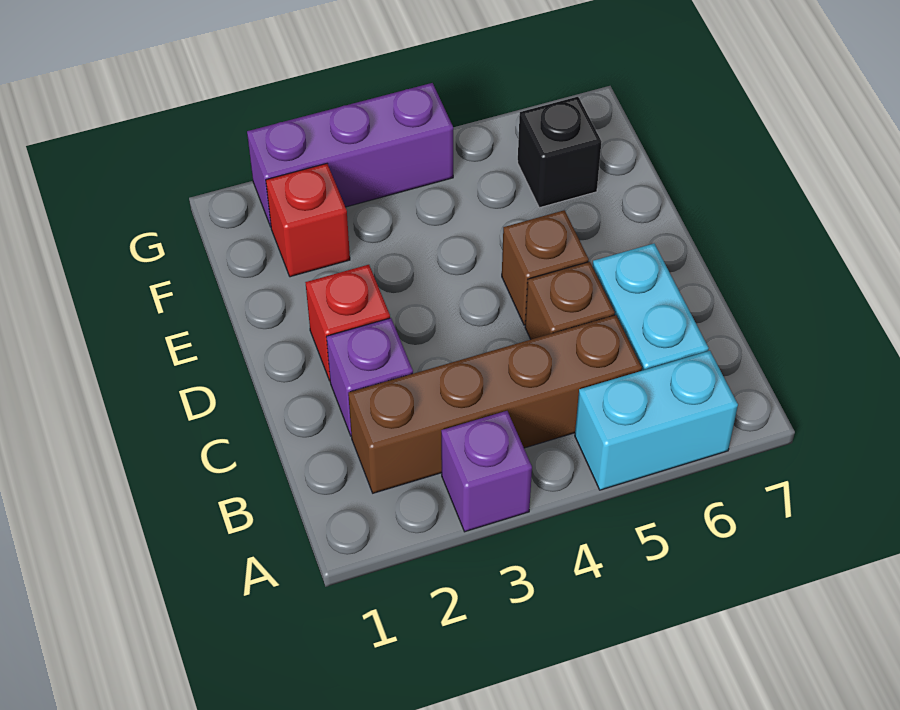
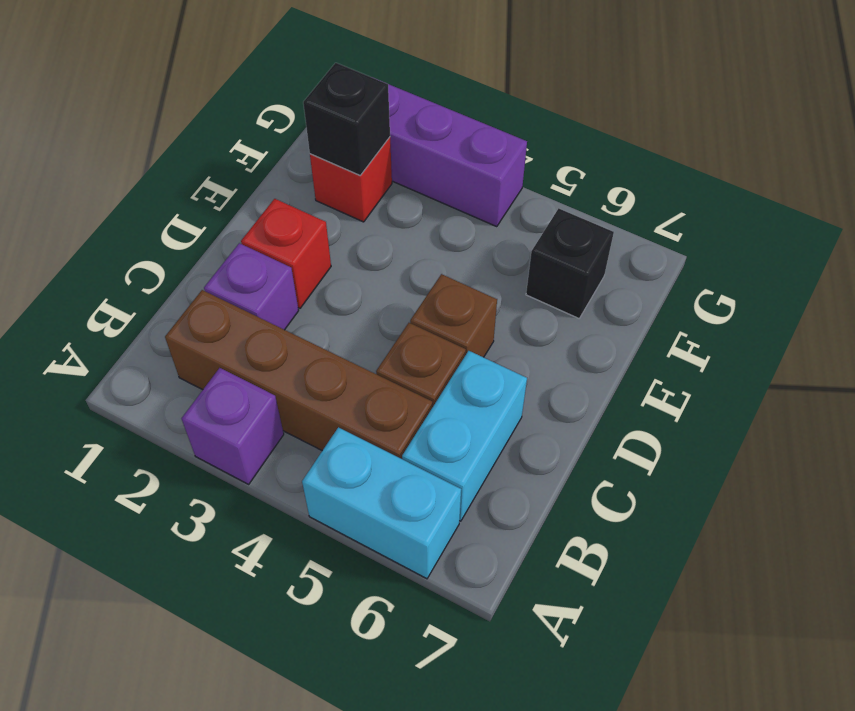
none -> black 1x1 brick [303,63,390,175]

